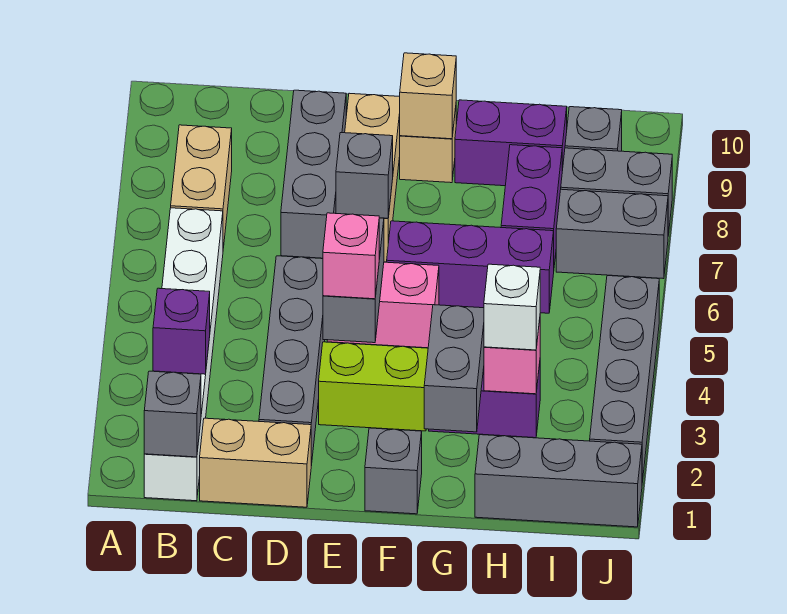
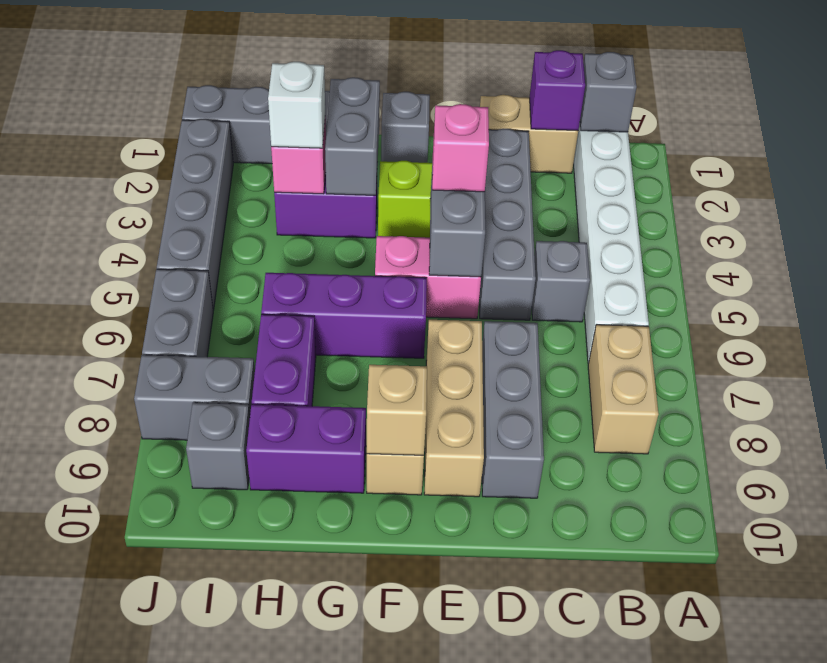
purple 1x1 brick [153,288,210,374] -> purple 1x1 brick moved to [530,50,585,131]
grey 1x1 brick [336,133,393,218] -> grey 1x1 brick moved to [532,241,590,322]
grey 1x2 brick [556,189,668,279] -> grey 1x2 brick turned to [142,269,213,357]

